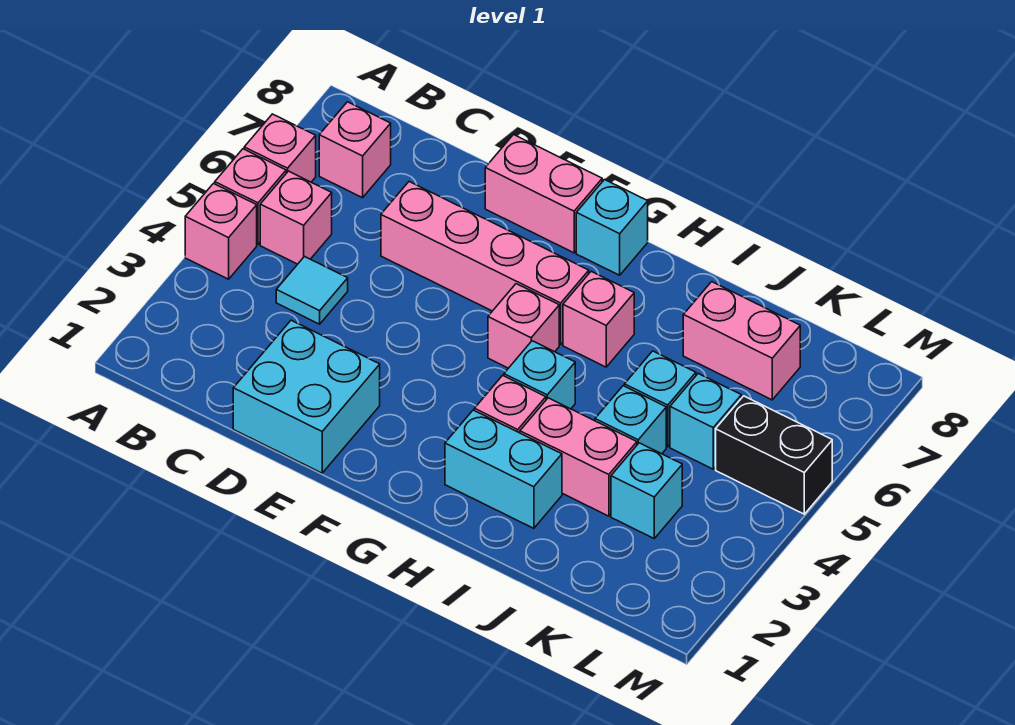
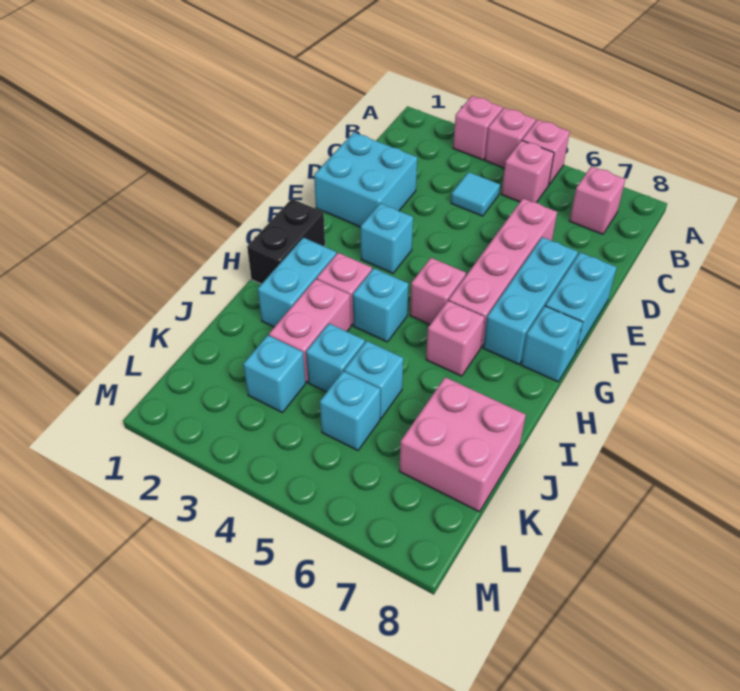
pink 1x1 brick [244,114,316,182] -> pink 1x1 brick moved to [453,96,503,160]
none -> cyan 1x3 brick [483,237,578,364]
pink 1x2 brick [485,135,602,253] -> cyan 1x2 brick [546,252,617,352]
none -> cyan 1x1 brick [361,203,413,273]
pink 1x2 brick [683,282,800,400] -> pink 2x2 brick [399,377,526,512]
black 1x2 brick [716,396,832,514] -> black 1x2 brick moved to [247,199,325,284]

